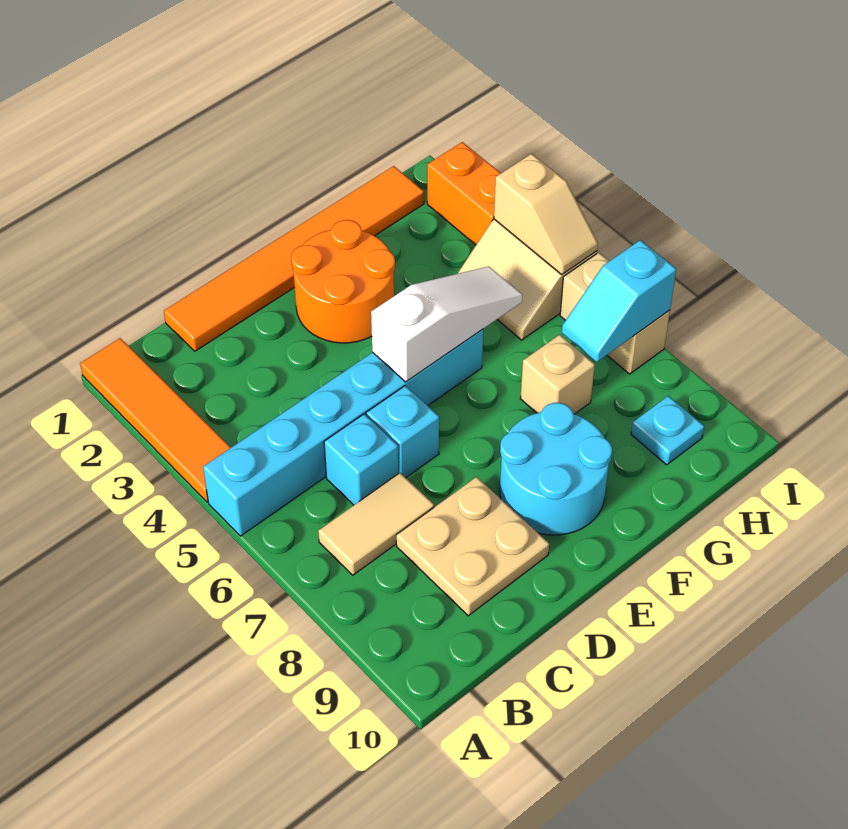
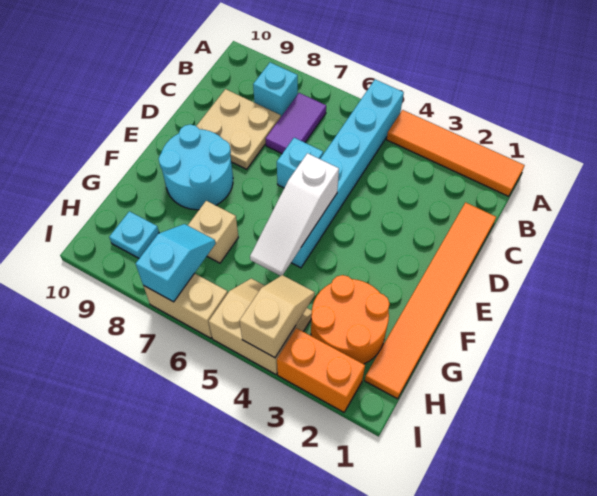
tan 1x2 tile [318,473,434,575] -> purple 1x2 tile [266,93,326,154]
cyan 1x1 brick [324,414,398,505] -> cyan 1x1 brick moved to [253,62,298,116]
orange 2x2 round brick [291,220,395,343] -> orange 2x2 round brick moved to [311,275,390,364]
tan 1x2 slope [494,154,598,275] -> tan 1x2 slope turned to [240,275,315,358]

